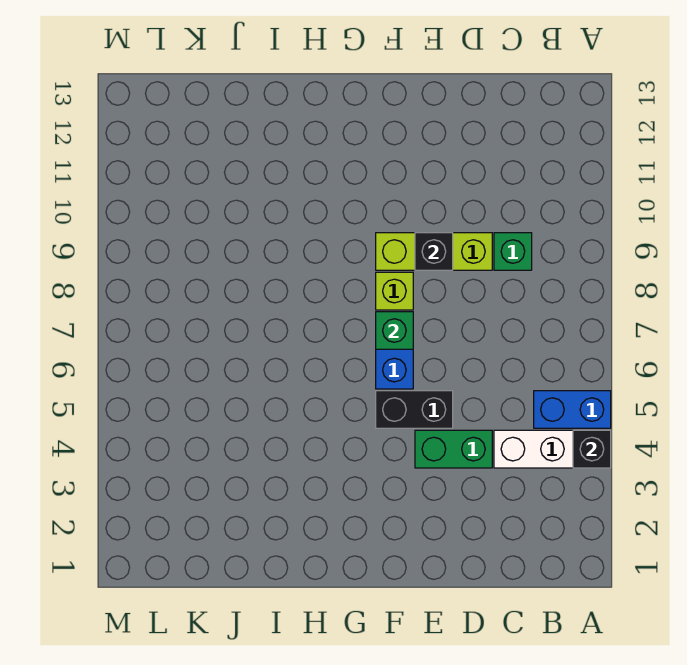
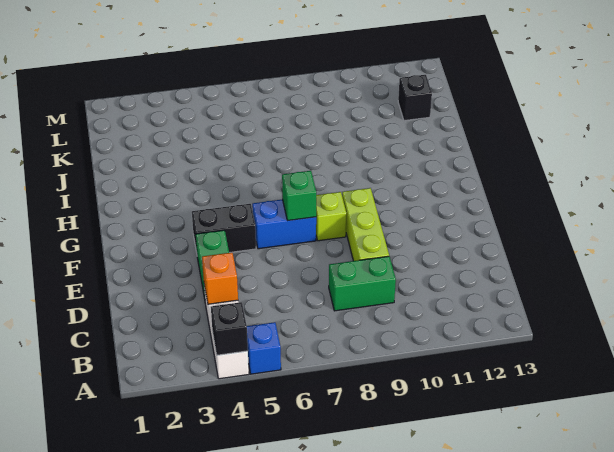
blue 1x2 brick [534,391,611,428] -> blue 1x1 brick [247,322,281,374]
none -> orange 1x1 brick [202,252,238,304]
green 1x1 brick [494,233,532,270] -> green 1x2 brick [329,256,396,311]
black 1x2 brick [376,391,453,428] -> black 1x2 brick turned to [192,204,256,253]
black 1x1 brick [415,233,453,270] -> black 1x1 brick moved to [398,75,432,121]

